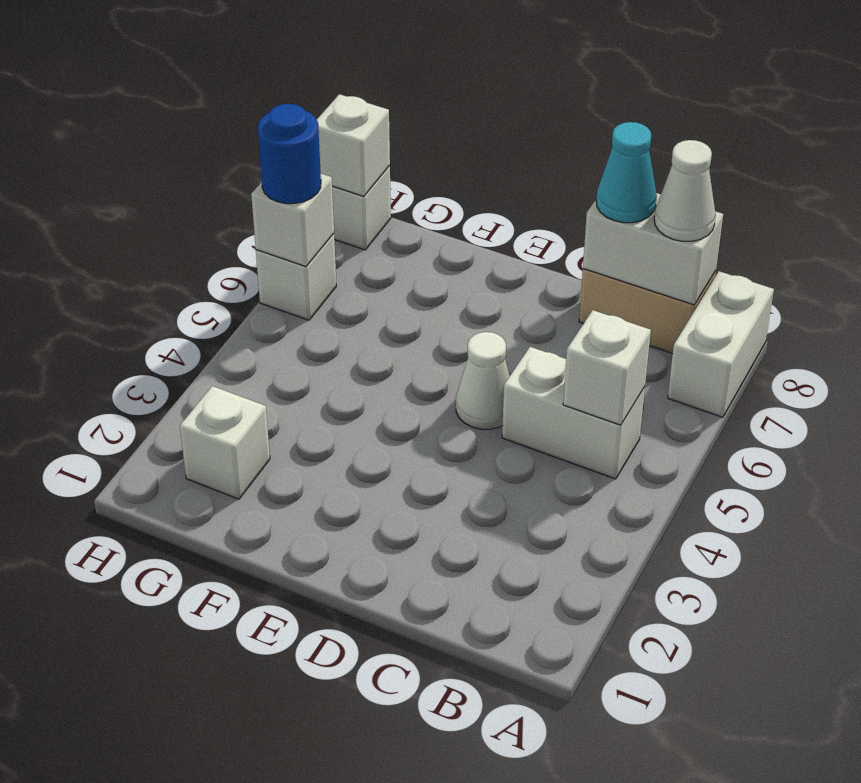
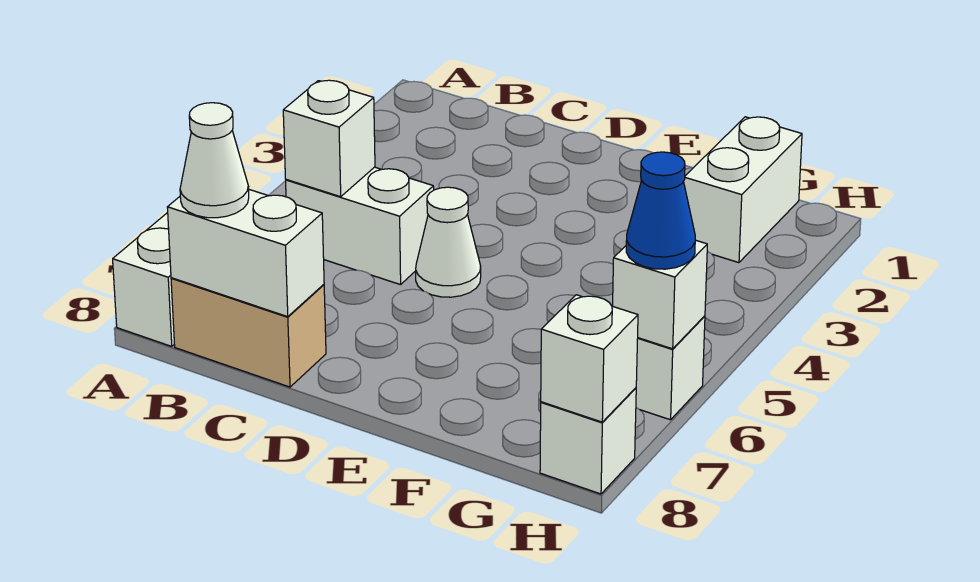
cyan 1x1 cone [596,122,657,223] -> none
white 1x1 brick [180,386,270,499] -> white 1x2 brick [684,117,802,263]
blue 1x1 round brick [258,104,321,204] -> blue 1x1 cone [626,152,695,269]

